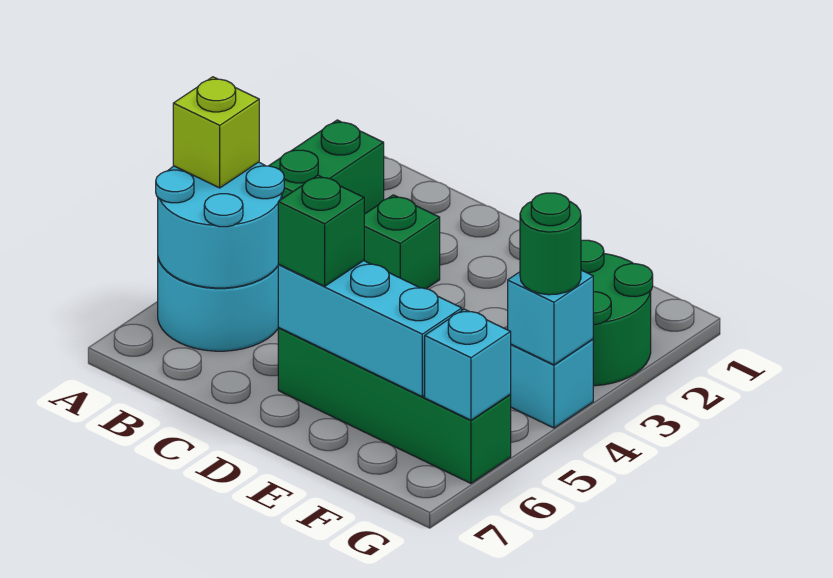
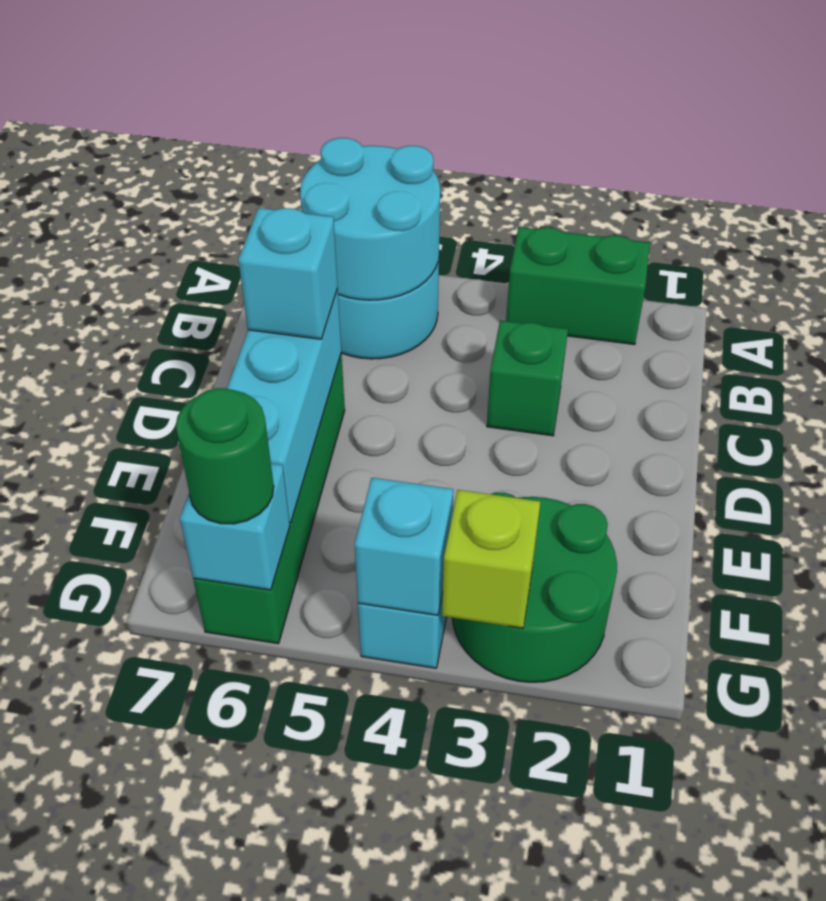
lime 1x1 brick [173,77,259,188] -> lime 1x1 brick moved to [442,490,540,628]
green 1x1 brick [278,175,364,286] -> cyan 1x1 brick [238,208,338,339]
green 1x1 round brick [520,193,581,295] -> green 1x1 round brick moved to [176,388,274,524]

